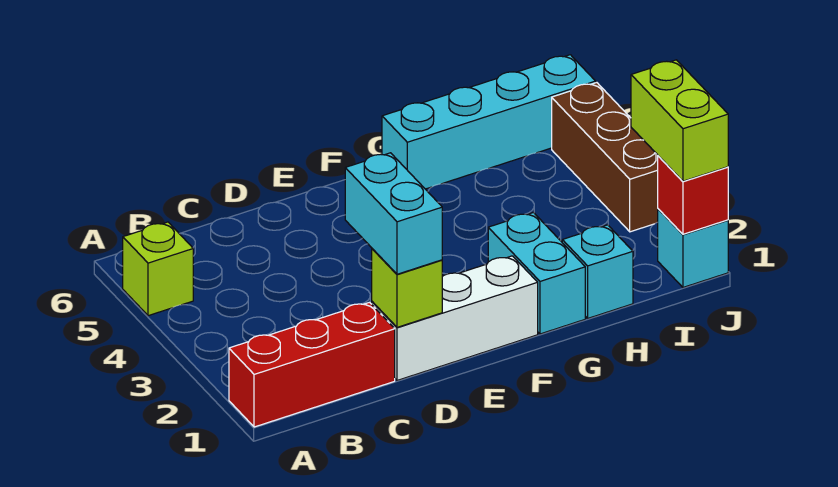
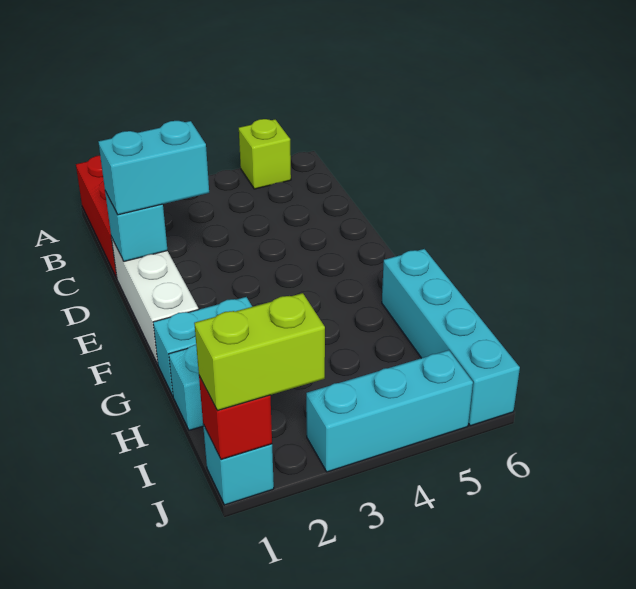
lime 1x1 brick [372,249,442,327] -> cyan 1x1 brick [105,191,168,261]
brown 1x3 brick [552,83,658,232] -> cyan 1x3 brick [306,350,473,472]

